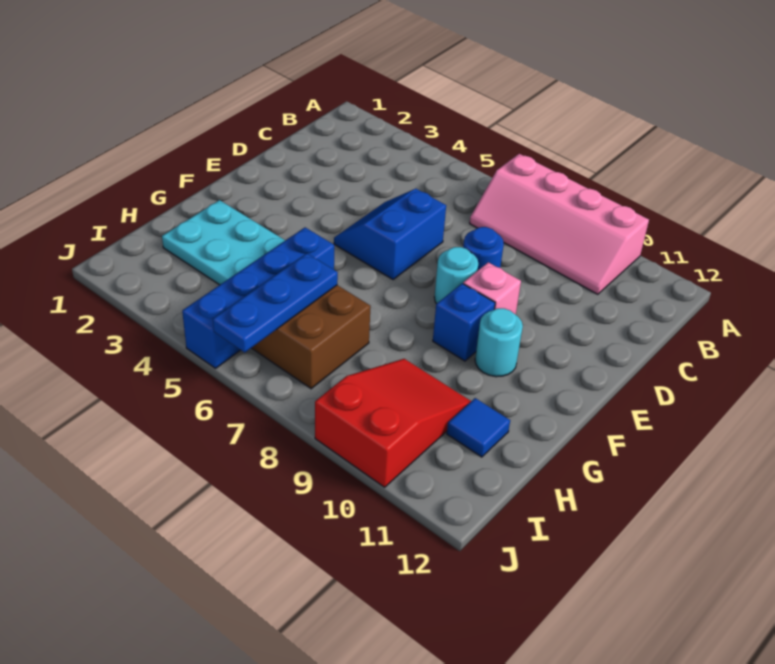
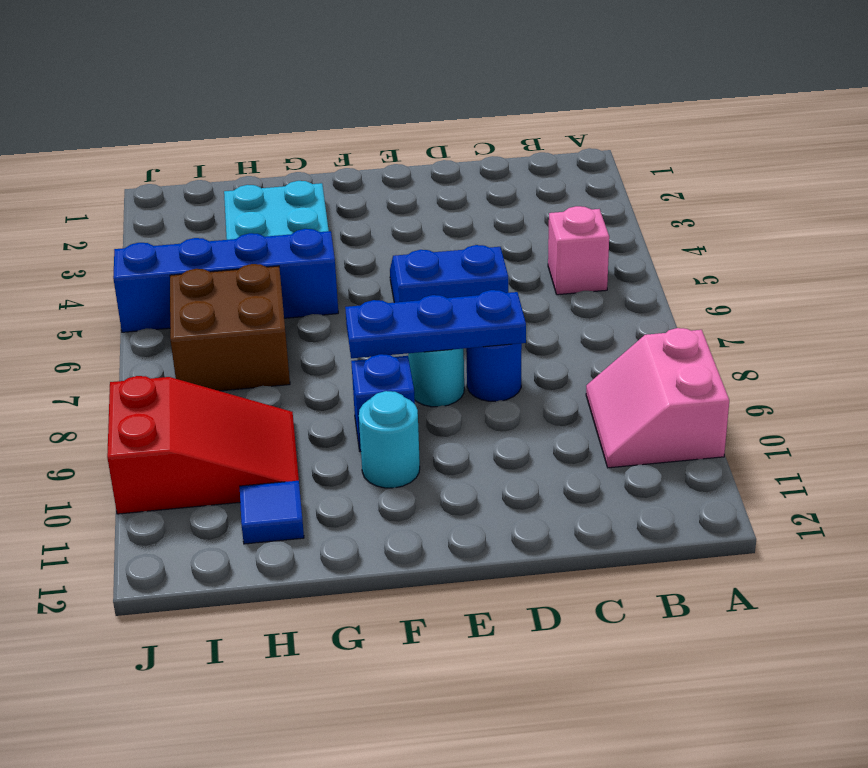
pink 2x4 slope [470,154,649,294] -> pink 2x2 slope [586,328,729,468]
pink 1x1 brick [463,262,521,315] -> pink 1x1 brick moved to [548,206,609,295]
blue 1x3 plate [213,253,338,352] -> blue 1x3 plate moved to [345,290,526,358]

